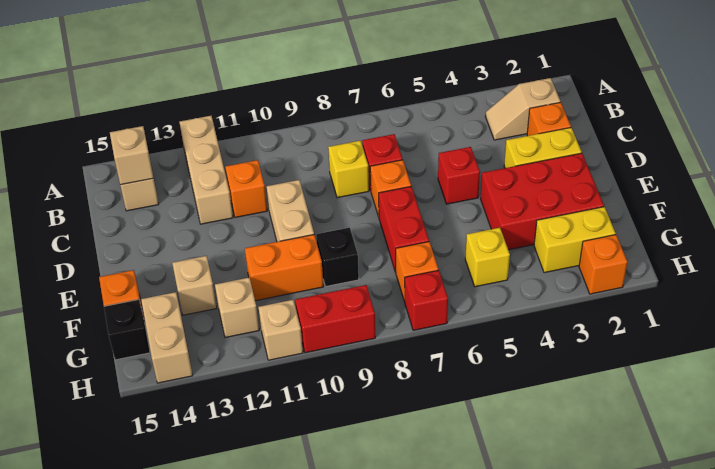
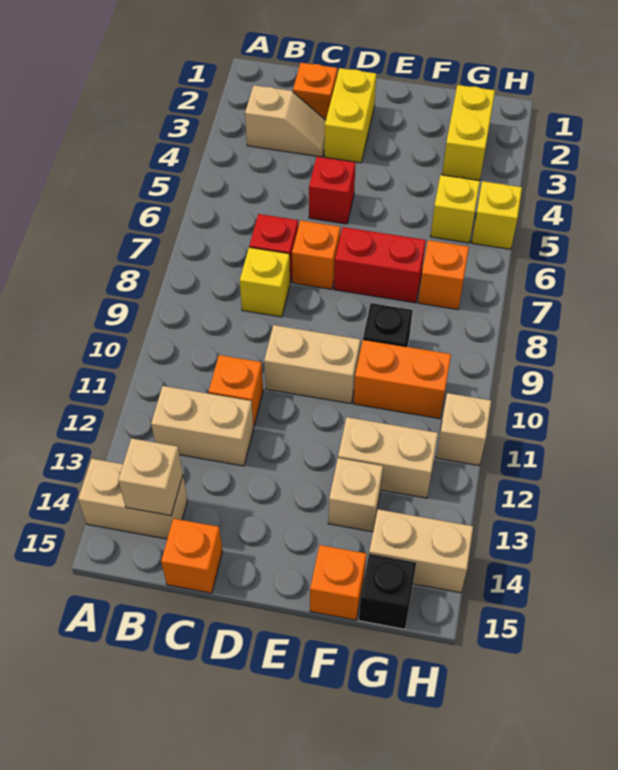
tan 1x3 brick [180,116,233,224] -> tan 1x2 brick [151,386,254,466]
tan 1x2 slope [485,78,561,140] -> tan 1x2 slope turned to [245,85,326,157]
red 2x3 brick [480,153,604,250] -> none
orange 1x2 brick [245,235,324,301] -> orange 1x2 brick turned to [353,340,451,419]
tan 1x1 brick [215,278,259,338] -> tan 1x2 brick [338,417,438,498]
orange 1x1 brick [579,235,628,294] -> orange 1x1 brick moved to [161,519,222,593]
none -> yellow 1x1 brick [472,181,522,249]
red 1x1 brick [405,270,448,330] -> none
red 1x2 brick [295,285,375,353] -> none

